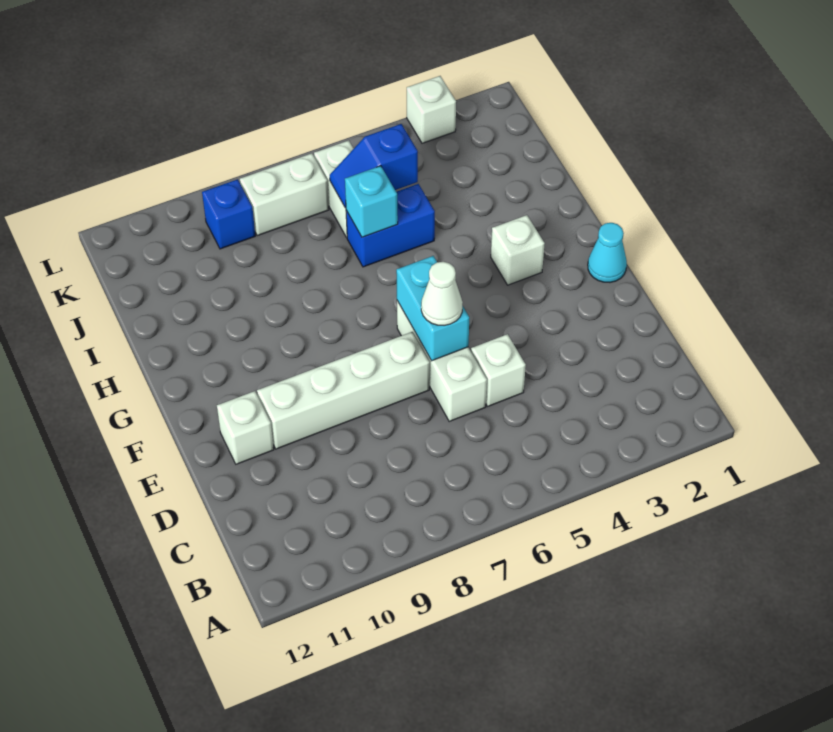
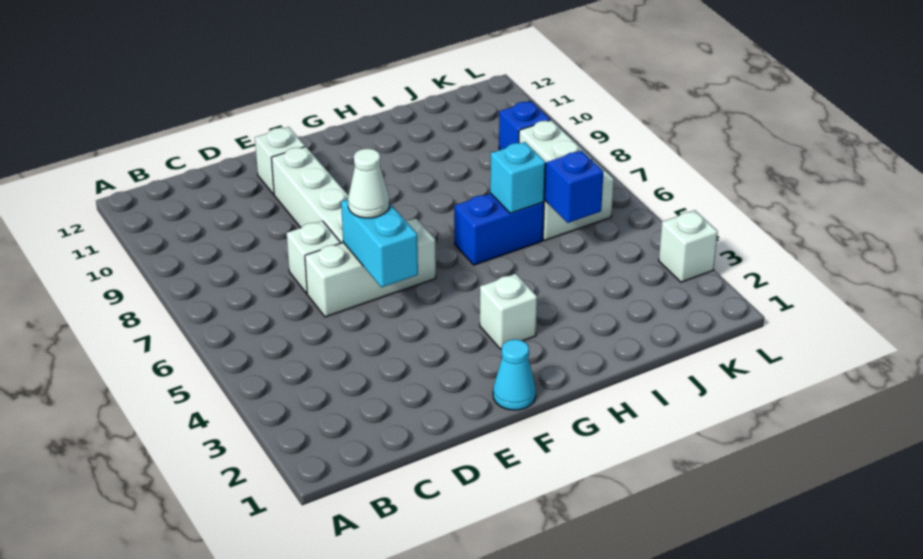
white 1x1 brick [471,334,526,406] -> white 1x1 brick moved to [287,221,340,293]
cyan 1x2 brick [396,256,469,361] -> cyan 1x2 brick turned to [341,199,418,287]
blue 1x2 brick [346,184,435,267] -> blue 1x2 brick turned to [454,193,544,265]

